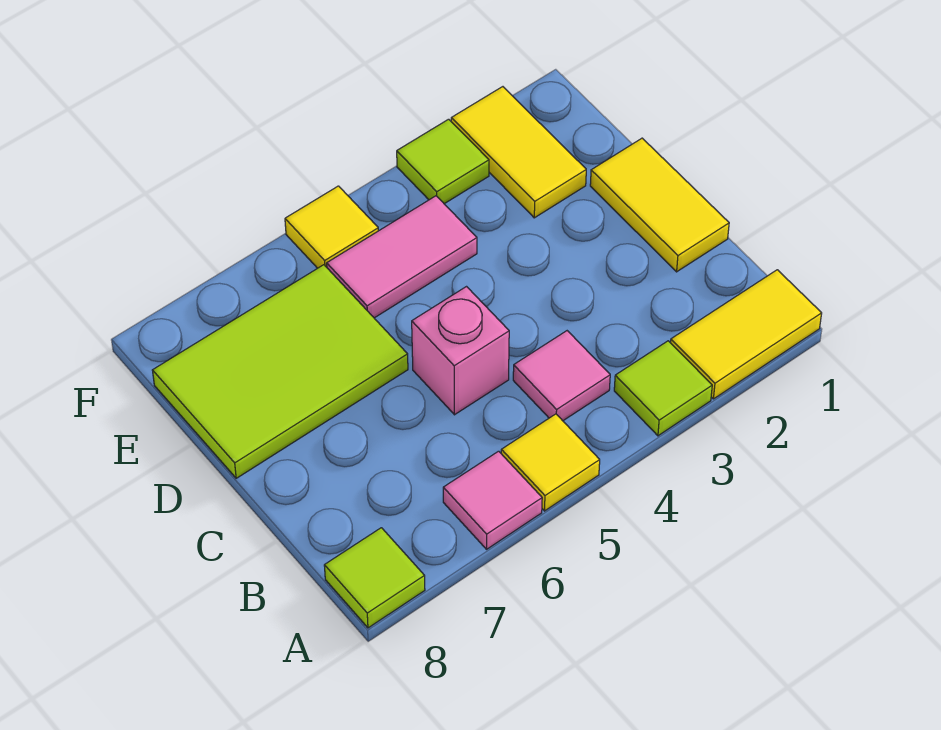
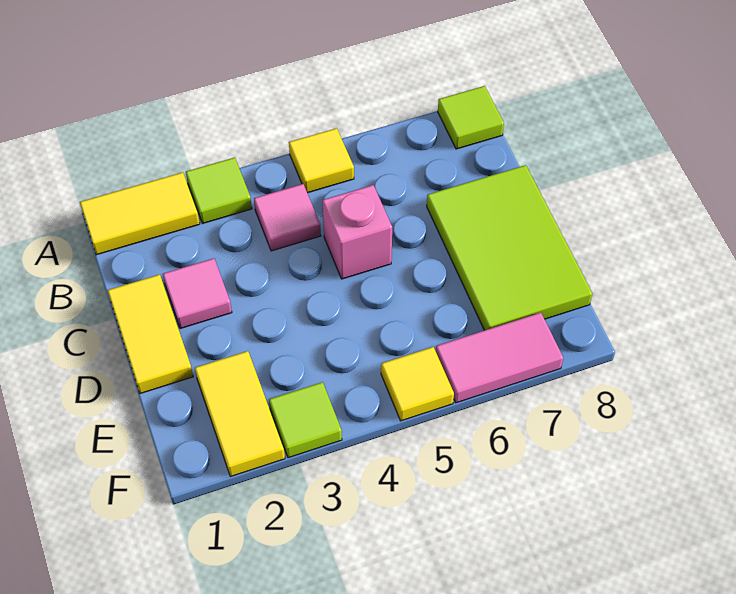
pink 1x1 tile [443,451,542,549] -> pink 1x1 tile moved to [163,258,232,329]
lime 2x3 tile [152,265,408,478] -> lime 2x3 tile turned to [427,165,593,330]
pink 1x2 tile [327,196,477,318] -> pink 1x2 tile moved to [436,313,563,403]

